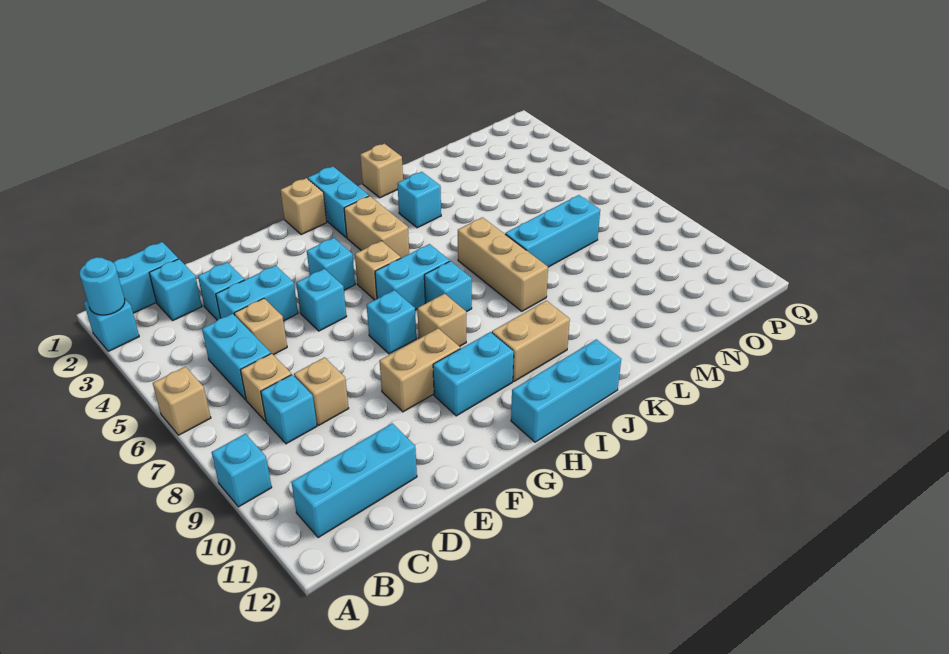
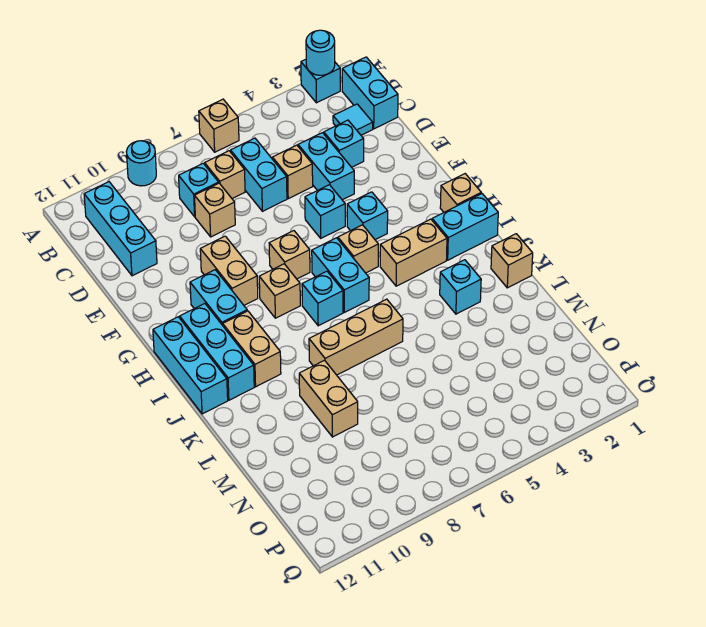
cyan 1x1 brick [212,434,272,507] -> cyan 1x1 round brick [126,141,156,186]
cyan 1x1 brick [149,259,202,320] -> cyan 1x1 tile [333,104,373,135]
cyan 1x2 brick [202,314,271,400] -> cyan 1x2 brick turned to [231,138,287,211]
cyan 1x1 brick [367,290,416,354] -> tan 1x1 brick [269,231,310,279]
cyan 1x3 brick [505,195,600,267] -> cyan 1x3 brick moved to [180,304,254,400]
none -> tan 1x2 brick [299,360,358,437]

